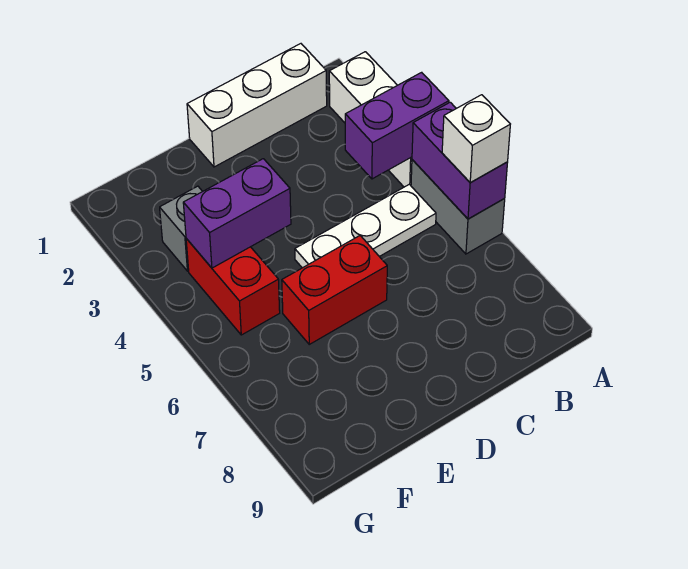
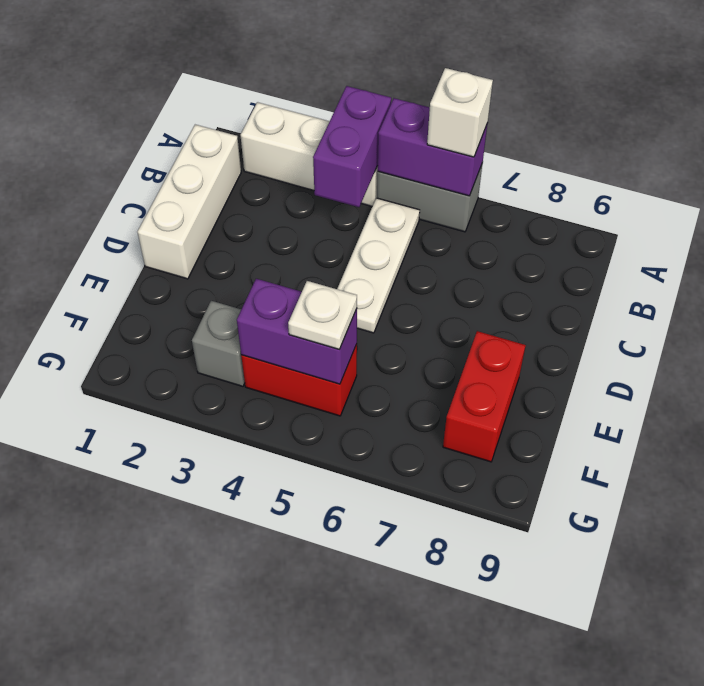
red 1x2 brick [282,236,387,344] -> red 1x2 brick moved to [443,331,526,462]
purple 1x2 brick [183,159,291,268] -> purple 1x2 brick turned to [237,279,357,384]
none -> white 1x1 plate [288,281,357,349]

